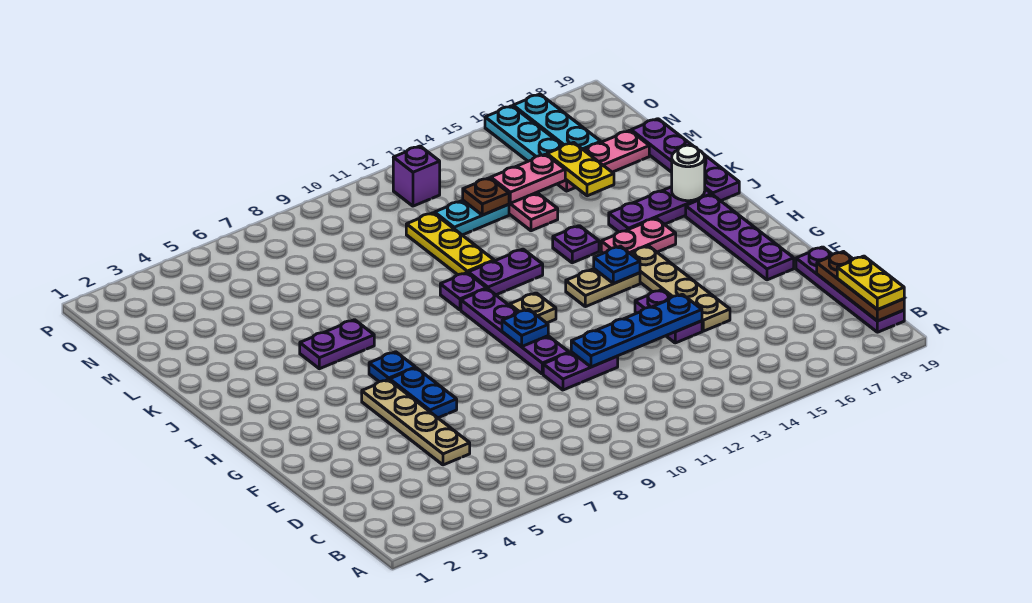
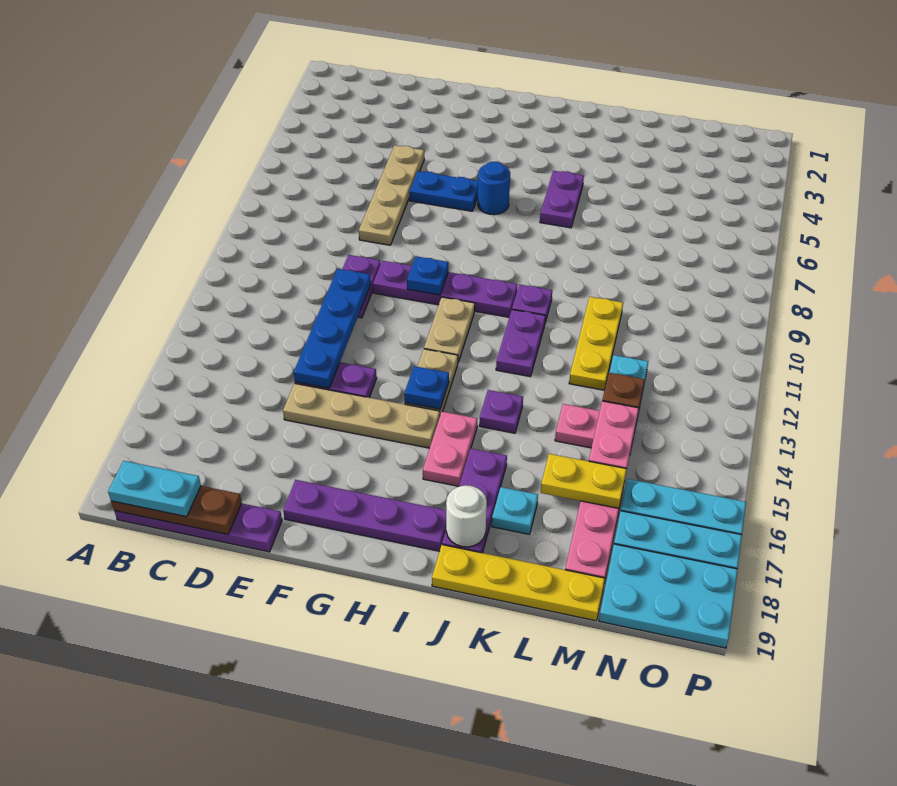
yellow 1x2 plate [837,256,904,310] -> cyan 1x2 plate [108,461,201,517]
tan 1x4 plate [362,380,470,465] -> tan 1x4 plate turned to [359,145,424,245]
blue 1x1 plate [369,352,415,382] -> blue 1x1 round brick [478,162,510,215]
tan 1x1 plate [510,293,556,323] -> tan 1x2 plate [424,297,475,362]
purple 1x4 plate [631,119,739,201] -> yellow 1x4 plate [432,545,605,621]
yellow 1x3 plate [406,213,494,275] -> yellow 1x3 plate turned to [569,297,623,390]
none -> cyan 1x1 plate [492,487,538,534]
none -> cyan 2x3 plate [599,544,738,648]
purple 1x1 brick [393,146,440,206] -> none

